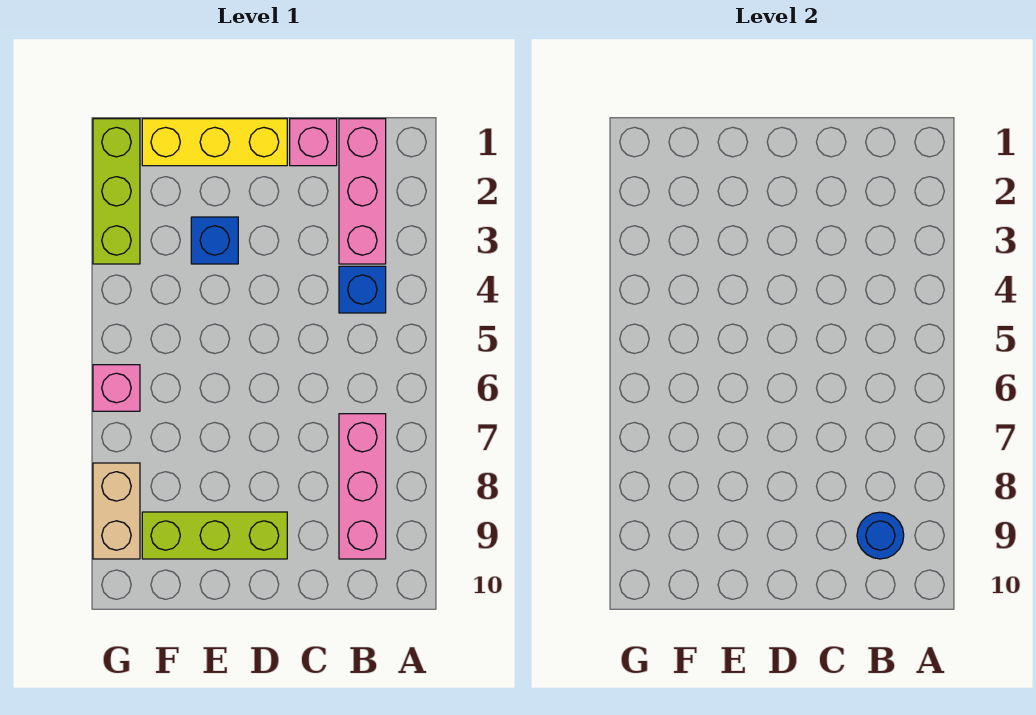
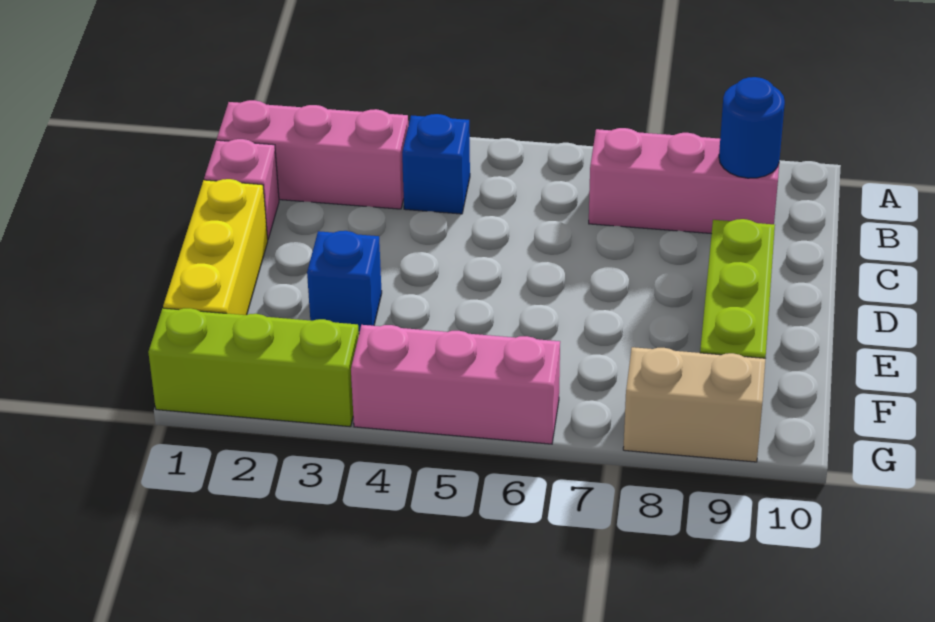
pink 1x1 brick [93,365,140,411] -> pink 1x3 brick [351,325,560,444]

